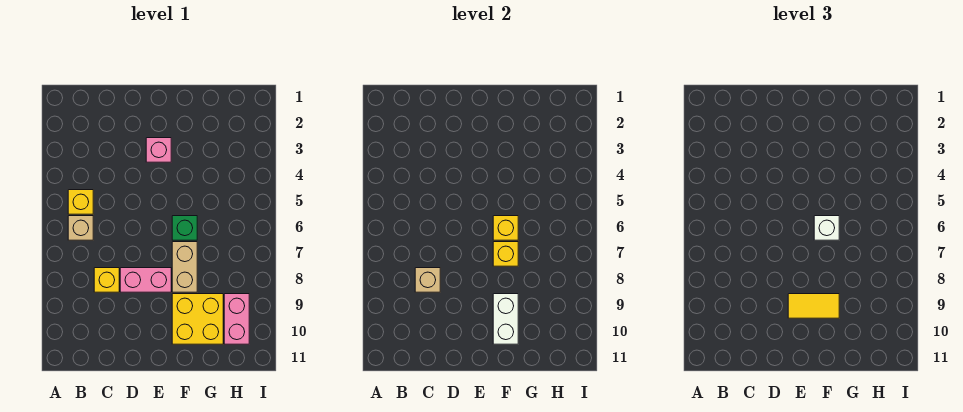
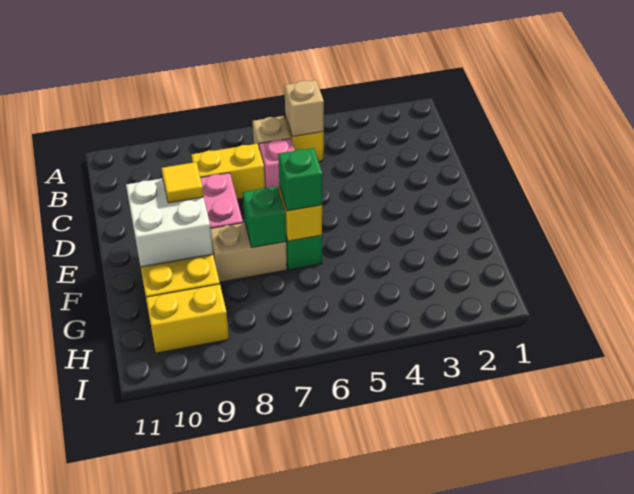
yellow 1x1 brick [94,268,119,292] -> yellow 1x2 brick [192,144,265,199]
tan 1x1 brick [415,268,440,292] -> tan 1x1 brick moved to [284,80,324,137]
pink 1x1 brick [146,138,171,162] -> pink 1x1 brick moved to [259,138,295,192]
yellow 1x2 tile [788,294,839,318] -> yellow 1x1 tile [162,162,204,203]
white 1x1 brick [814,216,839,240] -> green 1x1 brick [278,148,322,211]
yellow 1x1 brick [493,242,518,266] -> green 1x1 brick [243,186,286,247]
white 1x2 brick [493,294,518,344] -> white 2x2 brick [126,178,213,267]
pink 1x2 brick [224,294,249,344] -> yellow 1x2 brick [146,284,229,353]

